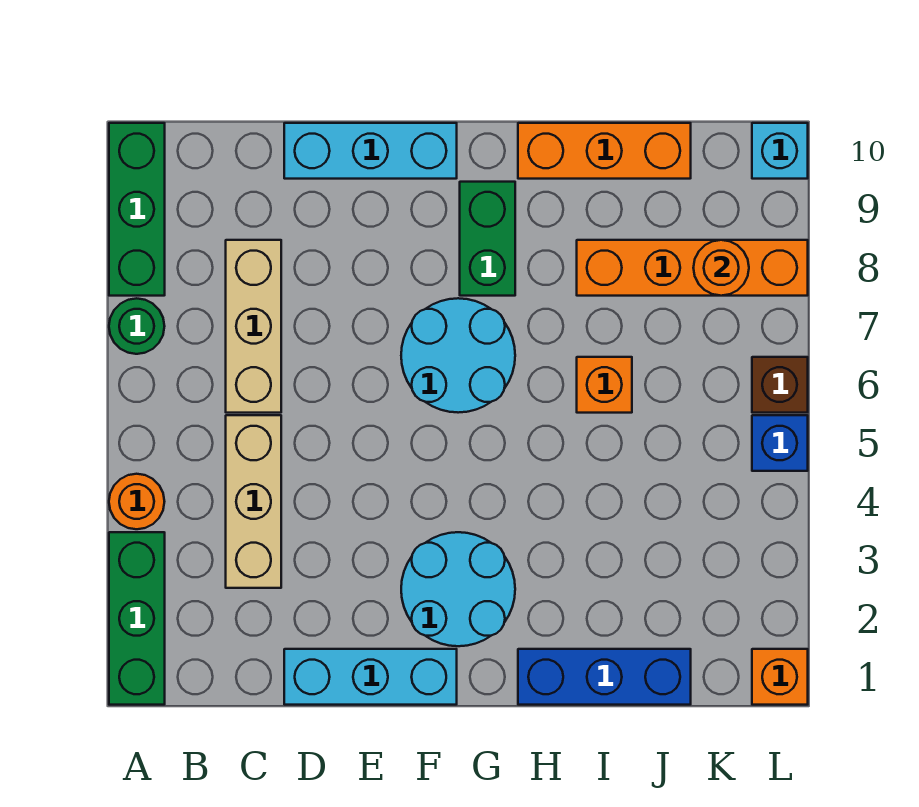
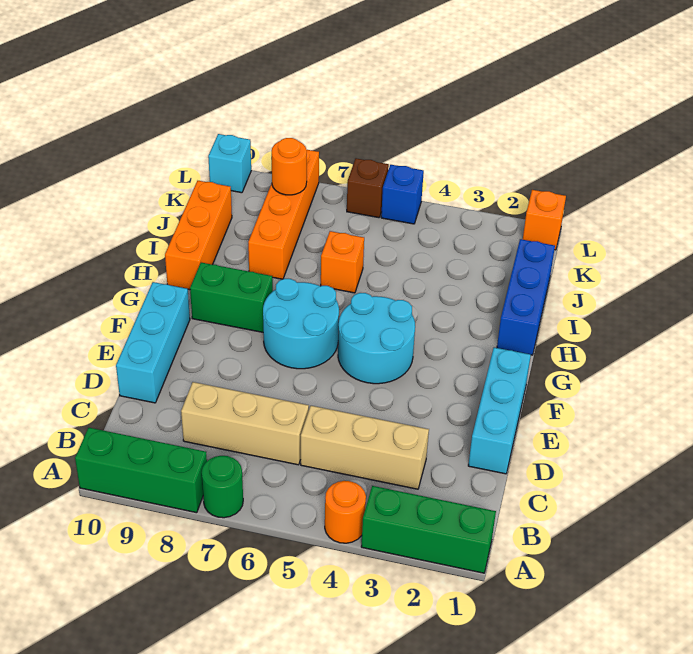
cyan 2x2 round brick [401,532,515,646] -> cyan 2x2 round brick moved to [338,293,415,384]

